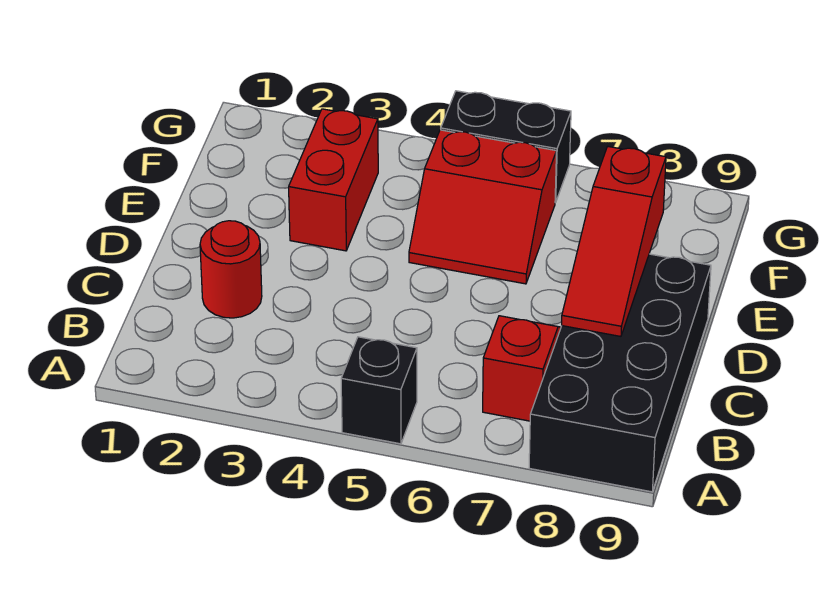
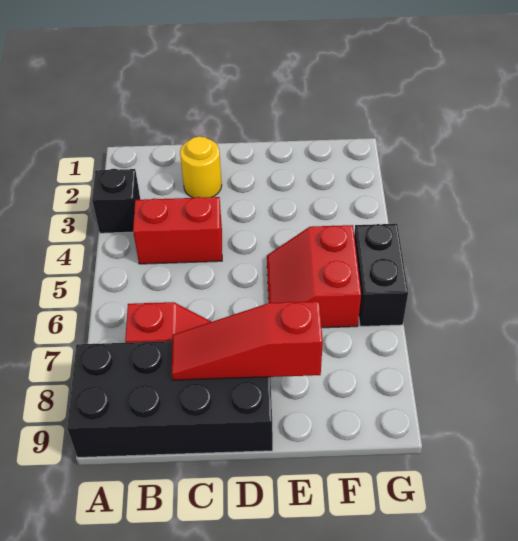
black 1x1 brick [341,337,417,444] -> black 1x1 brick moved to [92,169,140,233]
red 1x1 round brick [200,221,262,318] -> yellow 1x1 round brick [180,136,222,198]
red 1x2 brick [289,109,378,251] -> red 1x2 brick moved to [133,197,222,264]

